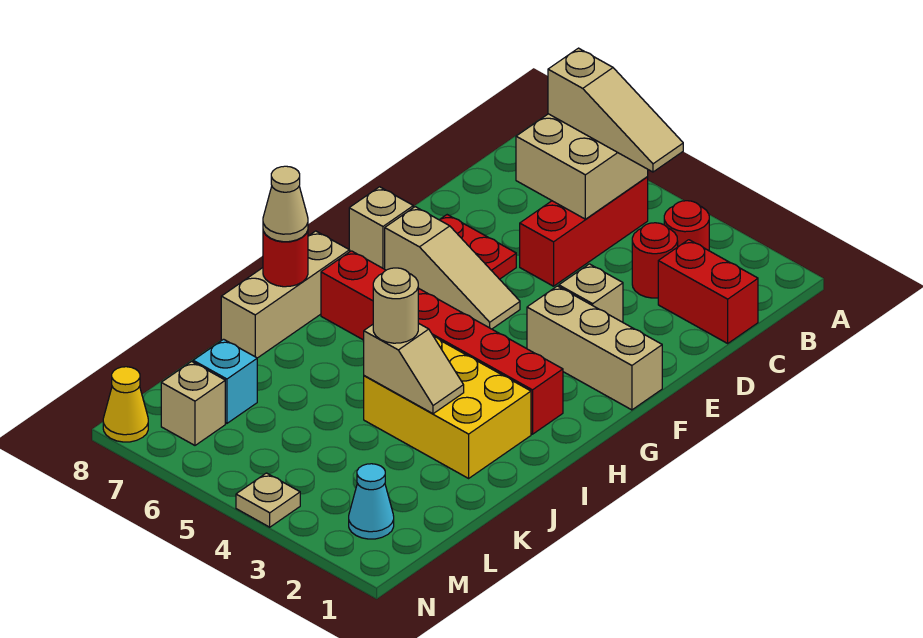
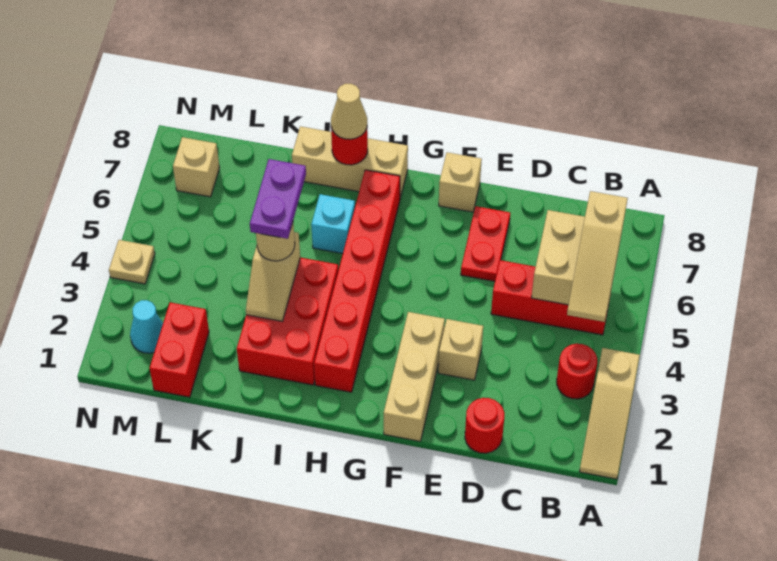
red 1x2 brick [658,240,758,343] -> red 1x2 brick moved to [150,302,209,397]
red 1x1 round brick [632,223,678,298] -> red 1x1 round brick moved to [465,398,504,453]
tan 1x3 slope [385,207,520,329] -> tan 1x3 slope moved to [579,348,640,479]
yellow 2x3 brick [364,337,531,478] -> red 2x3 brick [237,258,338,385]
none -> purple 1x2 plate [250,159,306,239]
cyan 1x1 brick [193,339,257,423] -> cyan 1x1 brick moved to [311,194,355,254]
yellow 1x1 cone [103,367,148,442] -> none

